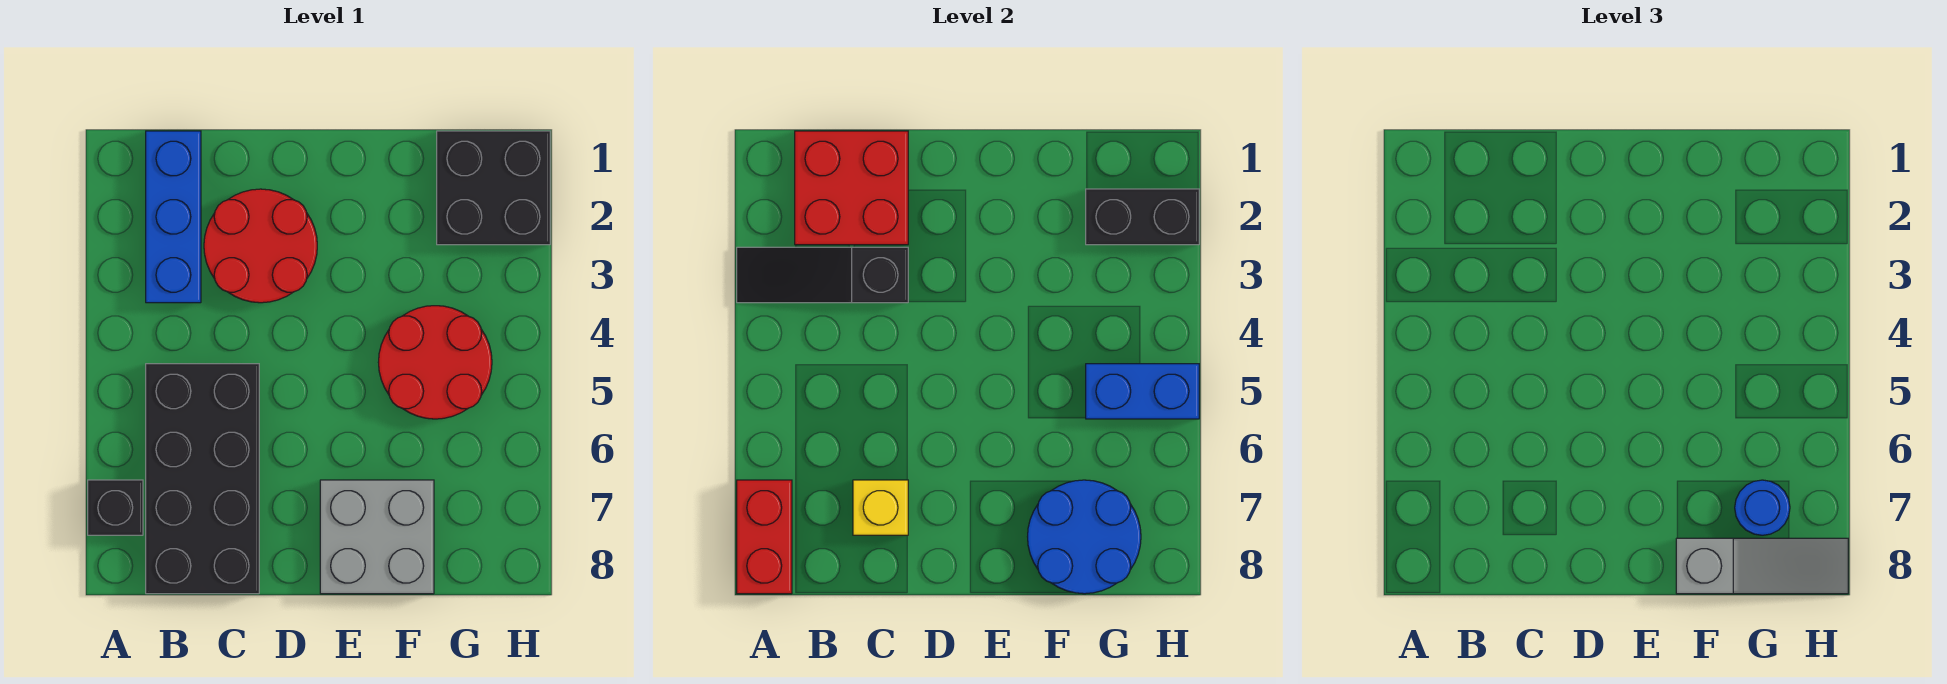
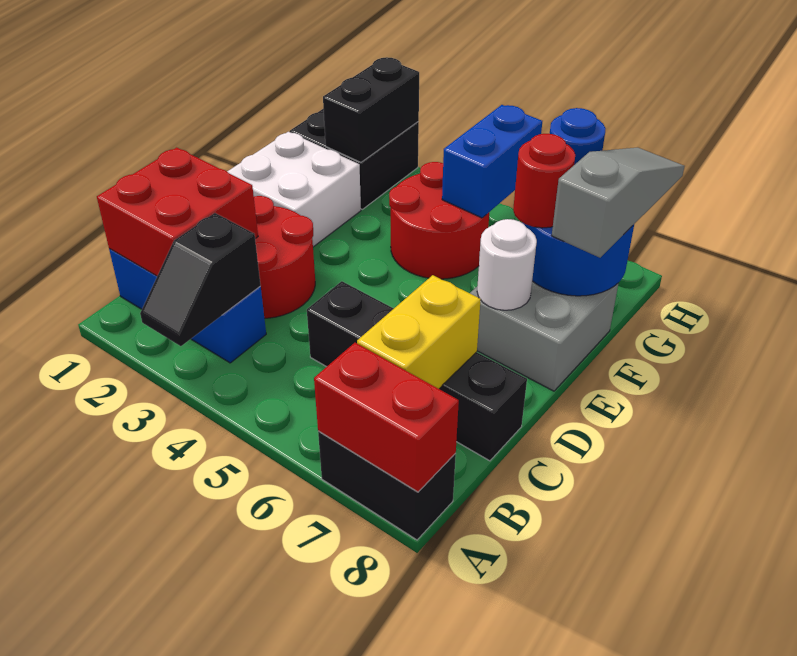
black 1x3 slope [737,247,908,303] -> black 1x2 slope [140,213,261,346]
black 1x1 brick [88,480,143,535] -> black 1x2 brick [318,431,456,540]
black 2x4 brick [146,364,259,594] -> black 1x4 brick [307,281,527,461]
yellow 1x1 brick [853,480,908,535] -> yellow 1x2 brick [357,275,481,389]
none -> white 2x2 brick [227,132,361,247]
none -> white 1x1 round brick [477,219,537,310]
none -> red 1x1 round brick [513,134,575,228]

